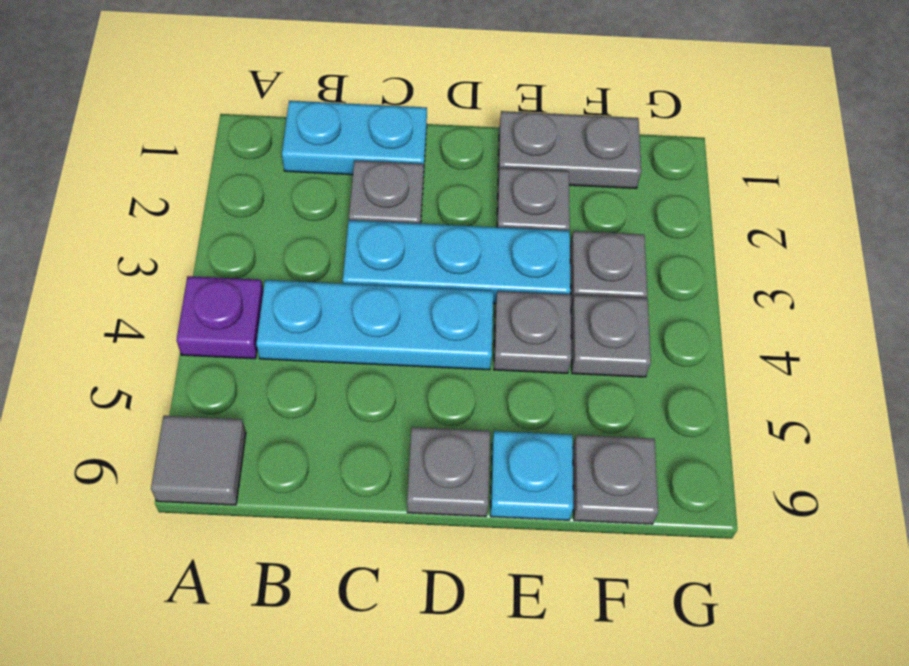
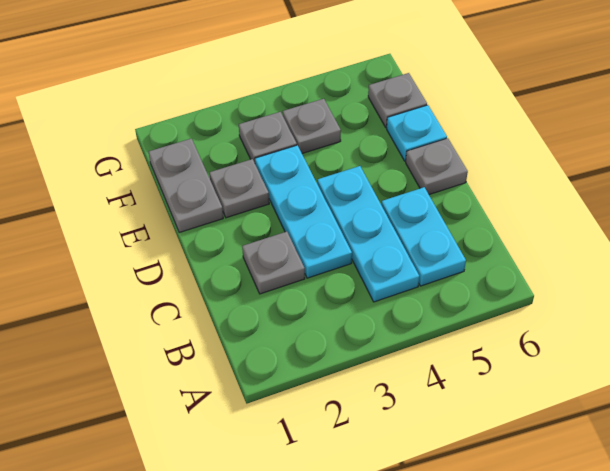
purple 1x1 plate [176,276,263,359] -> none
grey 1x1 tile [151,416,246,505] -> none
cyan 1x2 plate [282,101,427,178] -> cyan 1x2 plate moved to [381,187,466,286]
grey 1x1 plate [494,291,571,373] -> none

